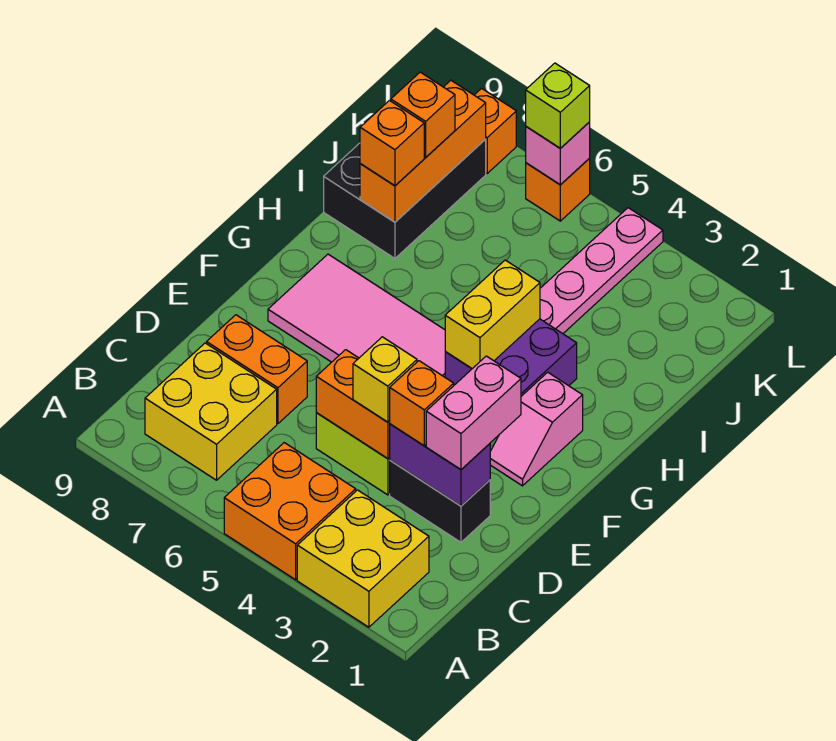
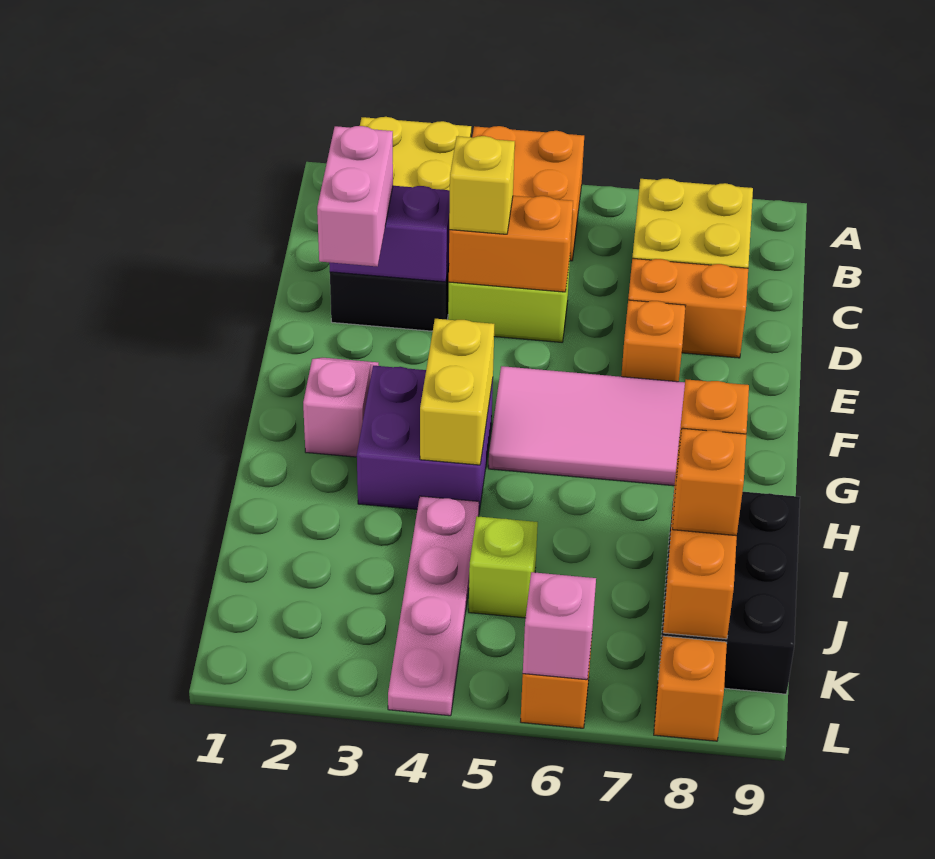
orange 1x1 brick [390,361,454,446] -> orange 1x1 brick moved to [621,300,686,382]
lime 1x1 brick [526,63,590,148] -> lime 1x1 brick moved to [469,516,538,618]

